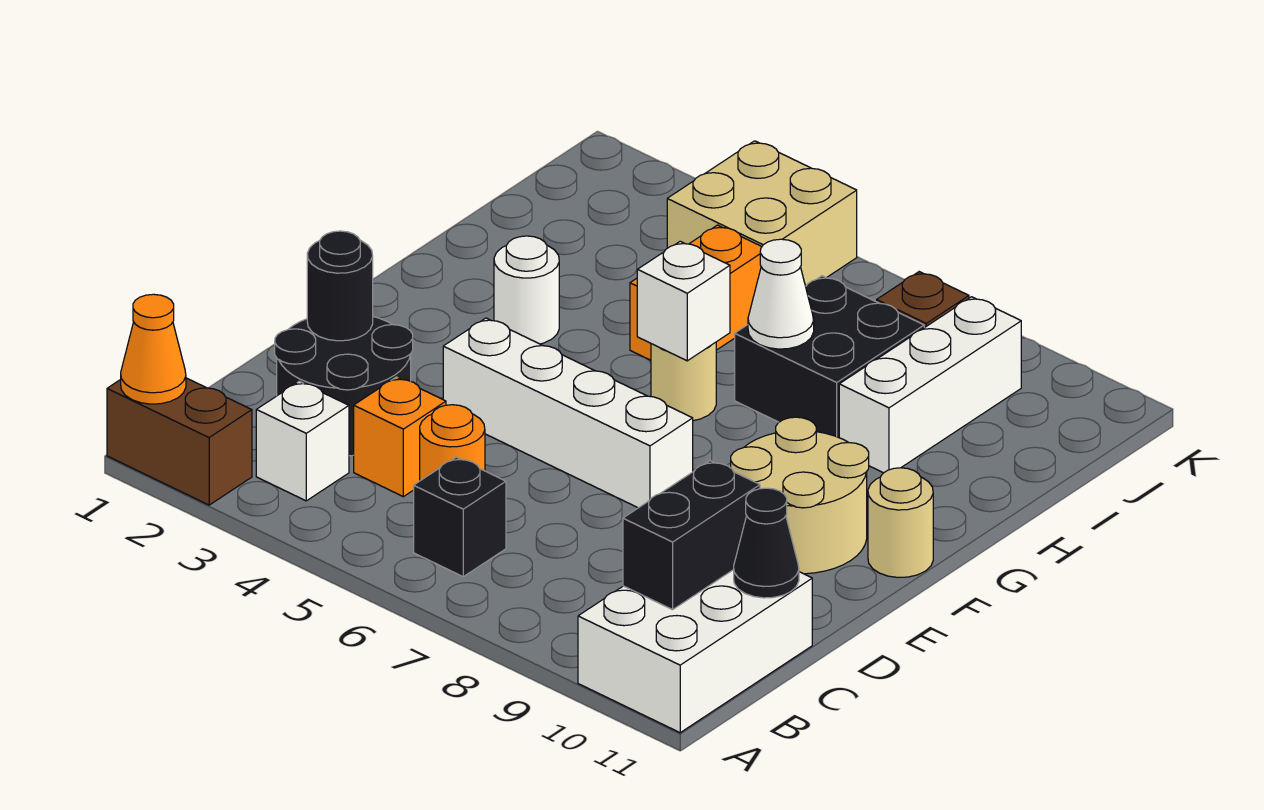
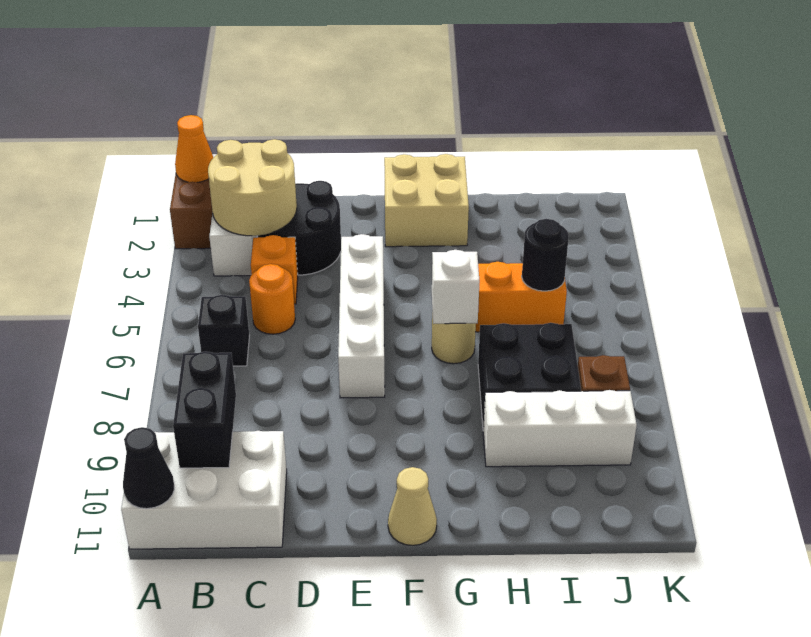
black 1x2 brick [623,461,760,610] -> black 1x2 brick turned to [173,351,236,468]
black 1x1 cone [734,488,799,598] -> black 1x1 cone moved to [123,427,174,509]
black 1x1 round brick [307,231,373,341] -> black 1x1 round brick moved to [522,219,569,291]
tan 2x2 round brick [731,417,869,574] -> tan 2x2 round brick moved to [208,139,297,236]
tan 1x1 round brick [868,468,933,577] -> tan 1x1 cone [388,467,437,545]
white 1x1 round brick [494,236,559,344] -> none
white 1x1 cone [748,239,814,349] -> none
tan 2x2 brick [667,141,857,286] -> tan 2x2 brick moved to [384,154,469,247]

